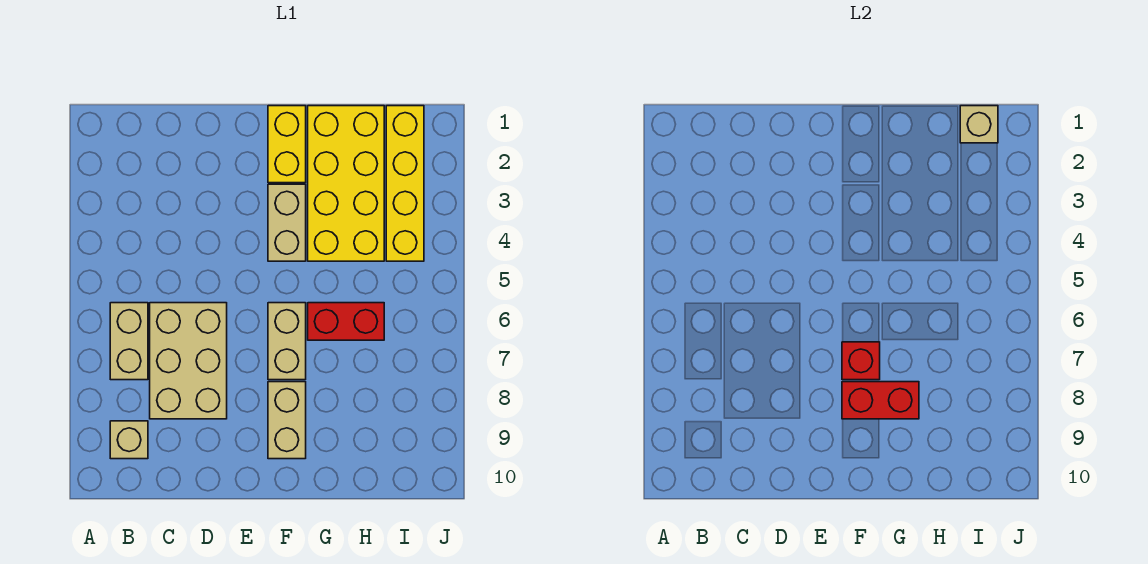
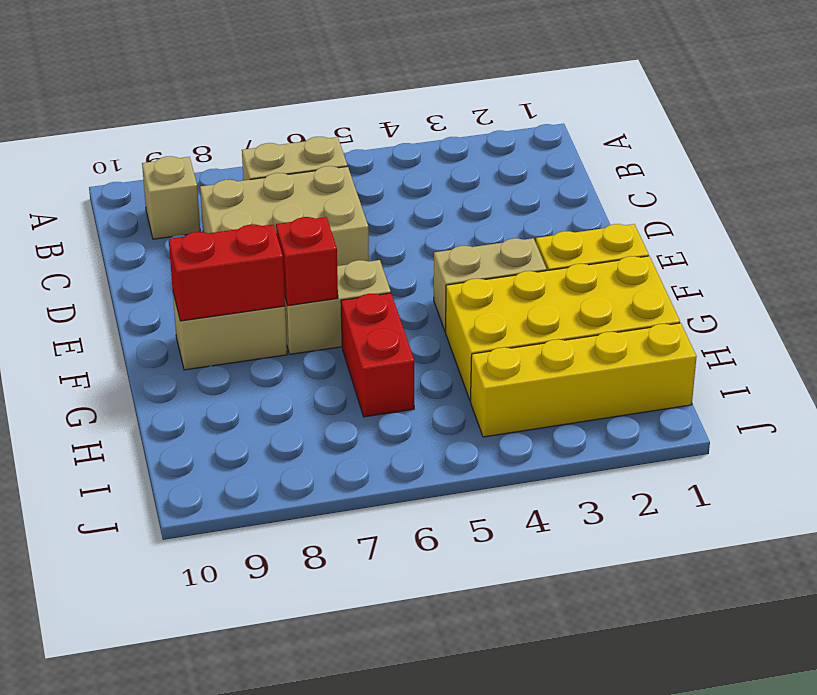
red 1x2 brick [842,382,919,419] -> red 1x2 brick turned to [169,224,285,321]
tan 1x1 brick [960,106,998,143] -> none

